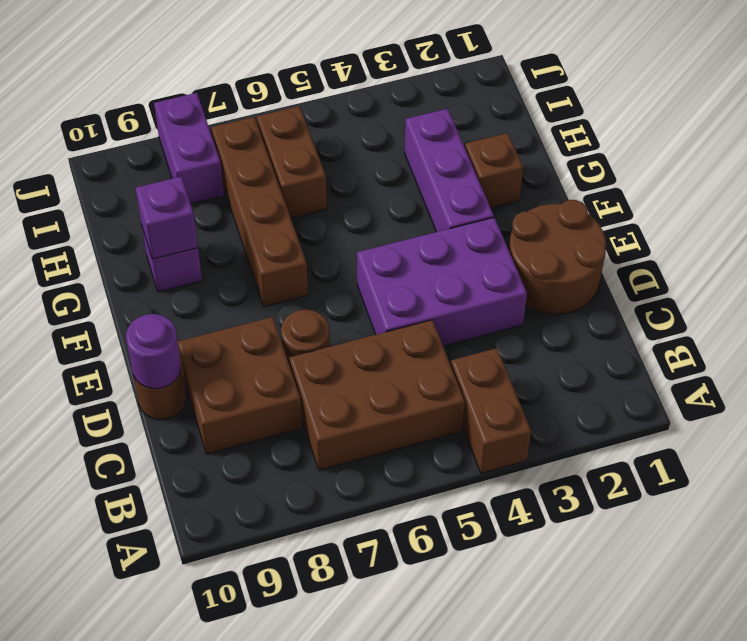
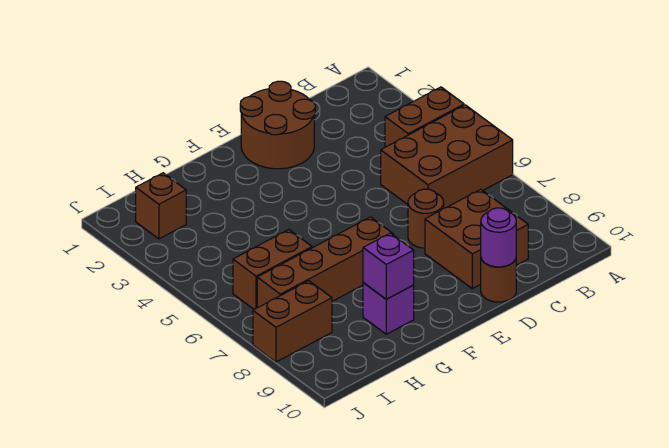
brown 2x3 brick [289,320,465,470] -> brown 2x3 brick turned to [381,105,513,208]
purple 2x3 brick [357,217,527,346] -> none
purple 1x3 brick [405,109,494,232] -> none
brown 1x1 brick [465,133,523,208] -> brown 1x1 brick moved to [136,173,186,239]
purple 1x2 brick [154,93,224,204] -> brown 1x2 brick [253,281,332,362]

